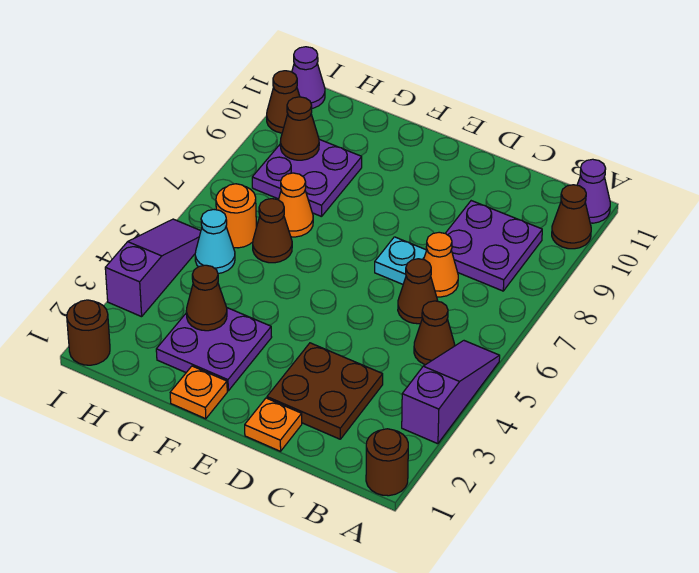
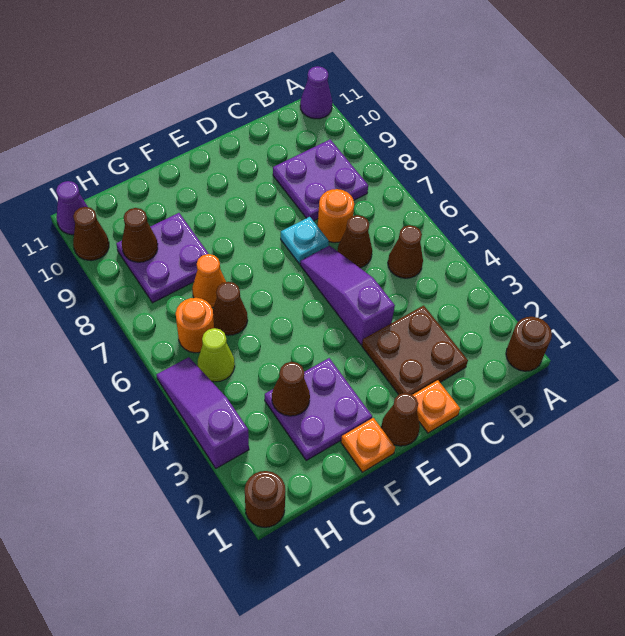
purple 1x3 slope [402,341,500,444] -> purple 1x3 slope moved to [300,246,395,345]
brown 1x1 cone [552,185,591,249] -> brown 1x1 cone moved to [381,393,420,446]
orange 1x1 cone [424,232,458,297] -> orange 1x1 round brick [318,189,354,243]
cyan 1x1 cone [195,210,235,274] -> lime 1x1 cone [198,328,235,382]

